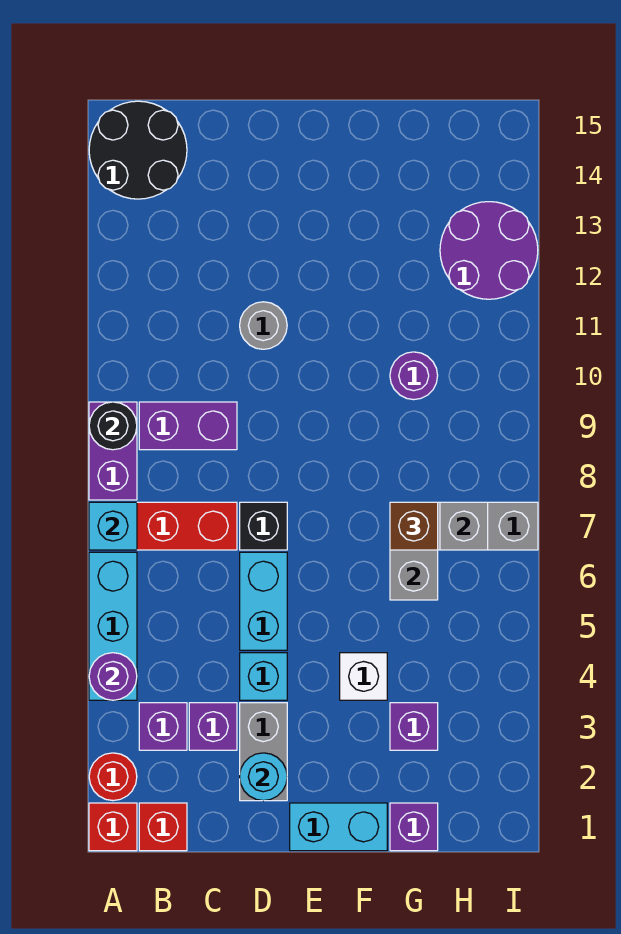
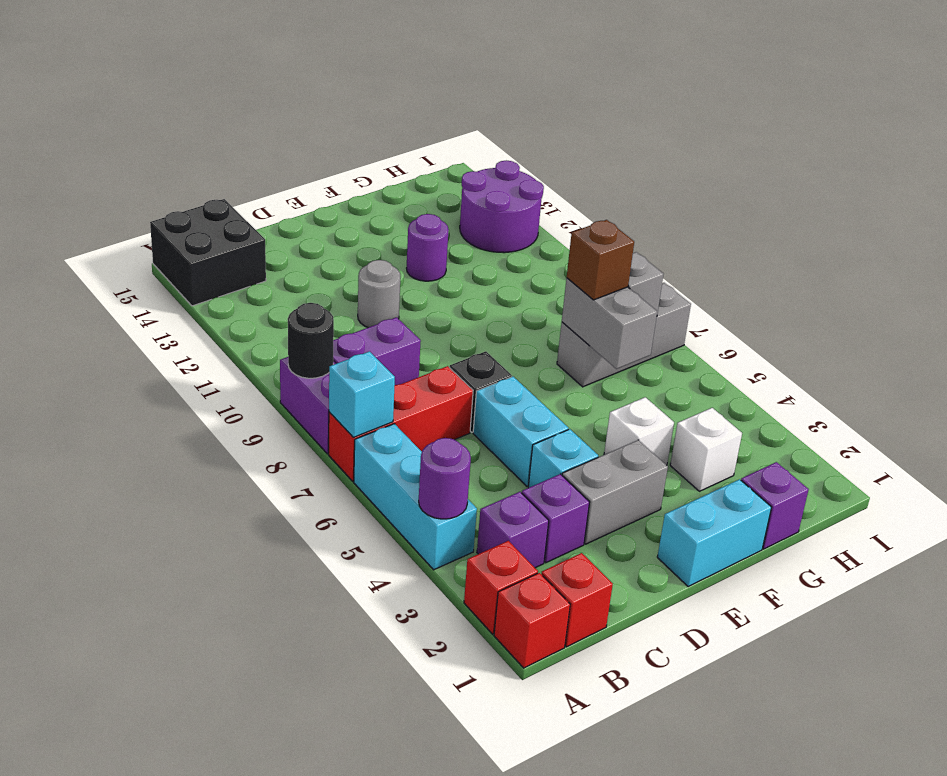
red 1x1 round brick [89,753,137,801] -> red 1x1 brick [464,541,538,634]
black 2x2 round brick [89,101,187,199] -> black 2x2 brick [150,199,266,306]
grey 1x2 brick [240,703,287,801] -> grey 1x2 brick turned to [562,440,668,544]
cyan 1x1 round brick [240,753,287,801] -> none
purple 1x1 brick [390,703,438,750] -> white 1x1 brick [670,408,742,491]
purple 1x1 round brick [390,352,438,400] -> purple 1x1 round brick moved to [406,214,449,281]

